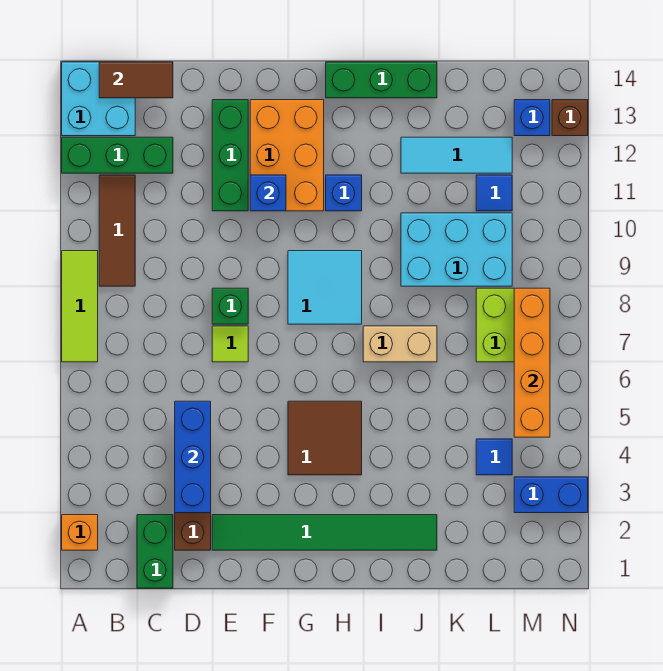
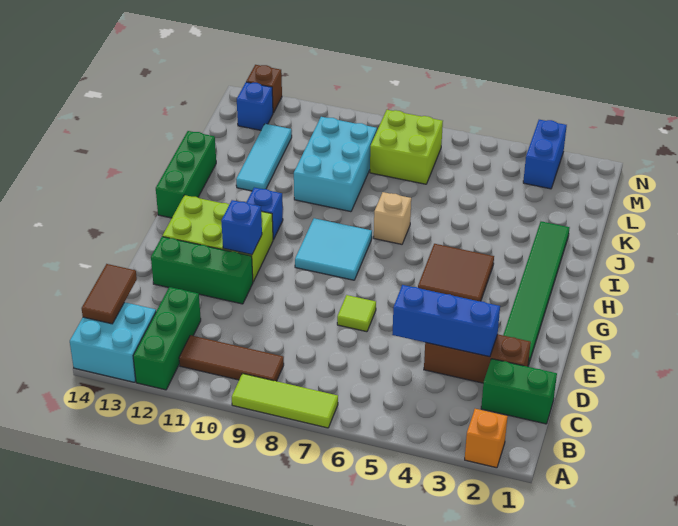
green 1x1 brick [212,288,248,324] -> none
orange 2x3 brick [250,100,324,211] -> lime 2x3 brick [163,195,273,282]
tan 1x2 brick [363,326,437,362] -> tan 1x1 brick [374,192,411,244]
blue 1x1 tile [476,439,512,475] -> none
blue 1x1 tile [476,175,512,211] -> none
orange 1x4 brick [514,288,550,437] -> none

